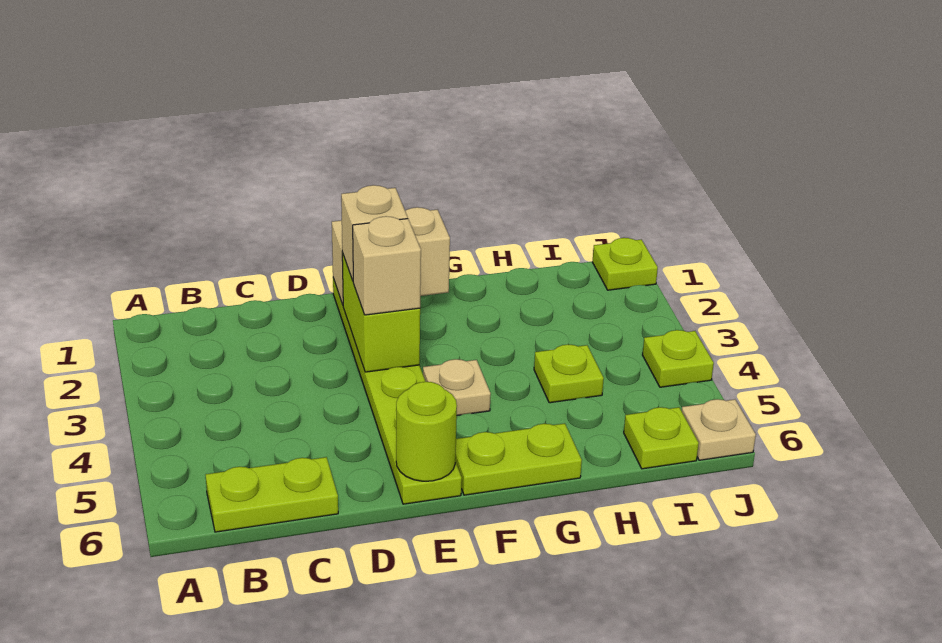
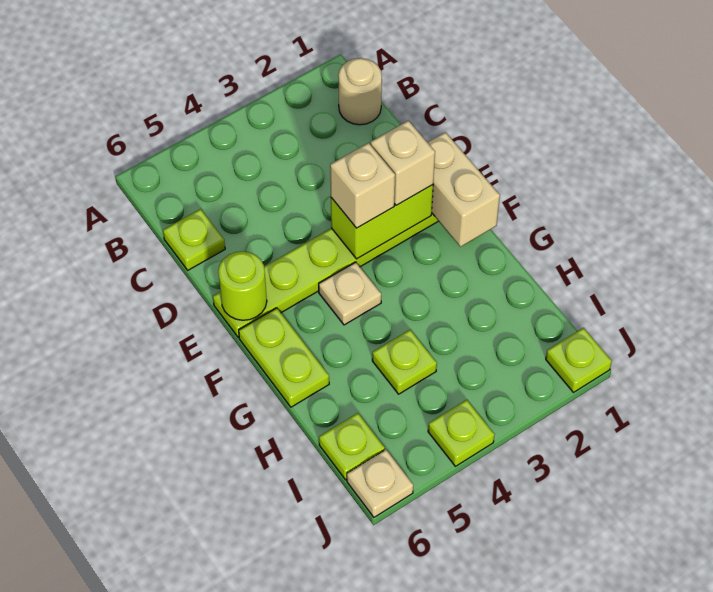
none -> tan 1x1 round brick [338,58,382,125]
lime 1x2 plate [206,457,338,532] -> lime 1x1 plate [163,209,225,270]

